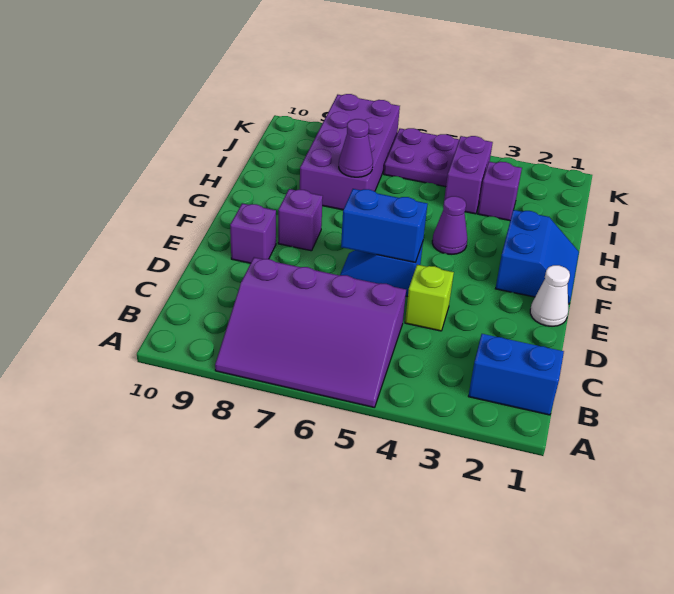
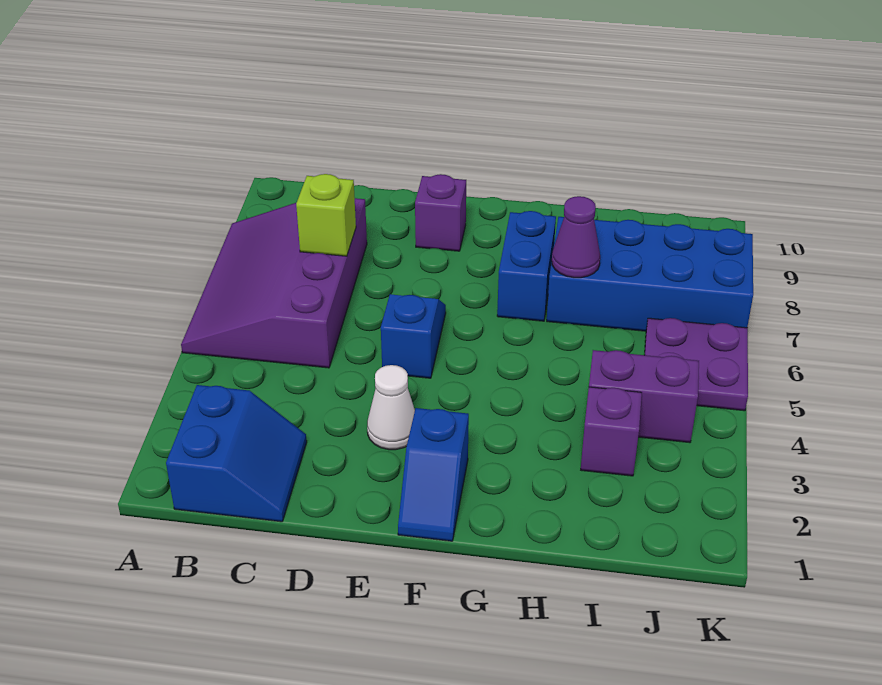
lime 1x1 brick [405,265,454,331] -> lime 1x1 brick moved to [296,174,356,256]
white 1x1 cone [530,265,570,326] -> white 1x1 cone moved to [367,365,415,450]
blue 1x2 brick [341,189,428,262] -> blue 1x2 brick moved to [497,211,556,321]
blue 2x2 slope [495,210,579,304] -> blue 1x2 slope [398,408,469,541]
purple 1x1 brick [278,189,323,251] -> none
purple 1x1 cone [432,196,467,254] -> none
purple 2x4 brick [300,94,400,210] -> blue 2x4 brick [547,217,753,331]

